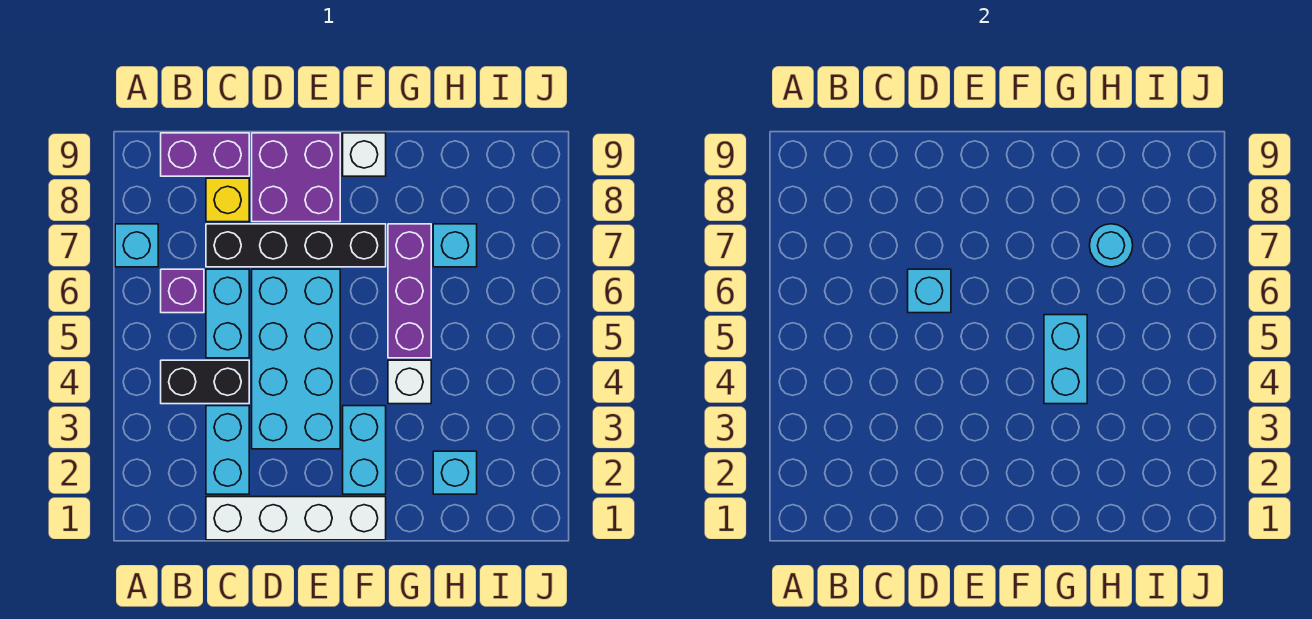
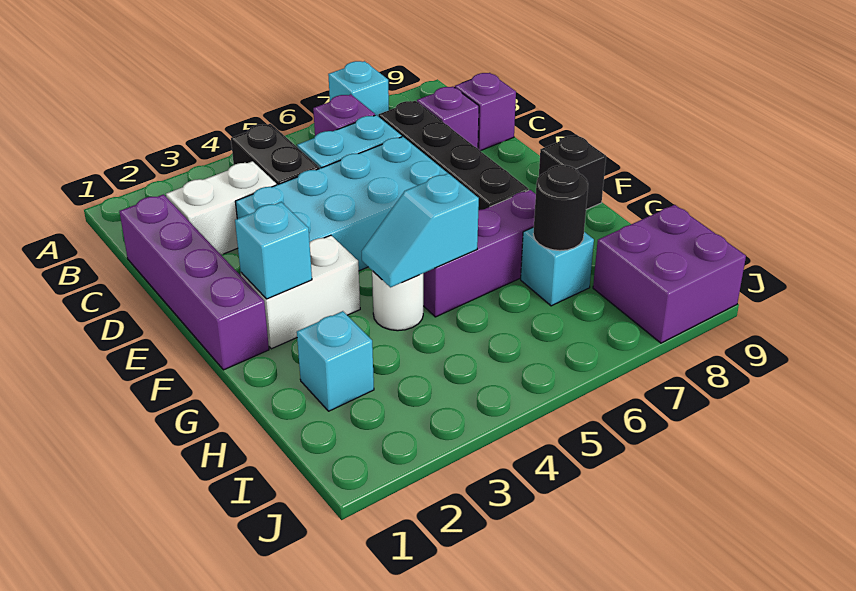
purple 1x2 brick [161,133,249,176] -> purple 1x1 brick [455,73,516,151]
white 1x4 brick [206,497,386,540] -> purple 1x4 brick [119,195,269,370]
cyan 1x2 brick [206,406,249,494] -> white 1x2 brick [166,161,276,255]
yellow 1x1 brick [206,178,249,222] -> purple 1x1 brick [417,87,479,148]
cyan 1x1 brick [908,269,951,313] -> cyan 1x1 brick moved to [235,202,312,299]
purple 2x2 brick [252,133,340,222] -> purple 2x2 brick moved to [593,205,746,343]
cyan 1x2 brick [343,406,386,494] -> white 1x2 brick [241,235,360,349]
white 1x1 brick [343,133,386,176] -> black 1x1 brick [539,135,606,210]
white 1x1 brick [388,360,431,404] -> white 1x1 round brick [372,271,423,331]
cyan 1x2 brick [1044,315,1087,404] -> cyan 1x2 slope [362,173,479,287]
cyan 1x1 round brick [1089,224,1133,267] -> black 1x1 round brick [533,165,588,251]

